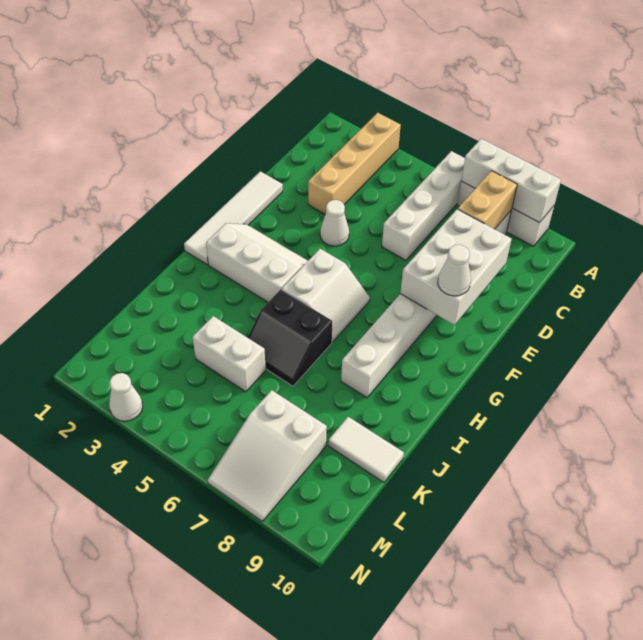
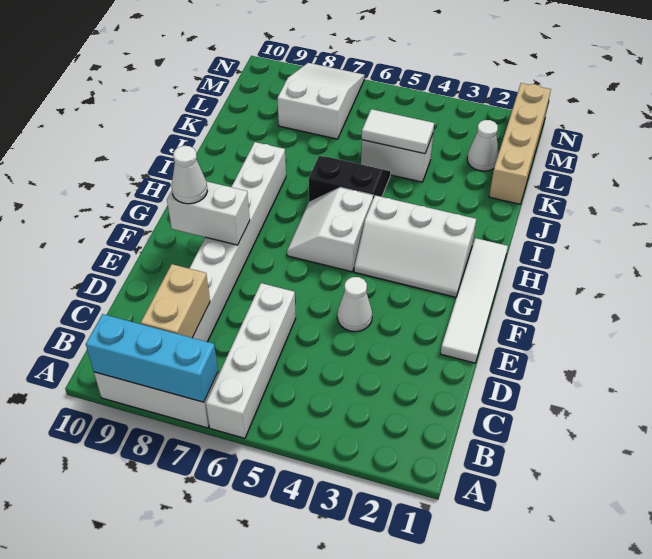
tan 1x4 brick [308,113,401,214] -> tan 1x4 brick moved to [489,83,551,204]
white 1x3 brick [461,139,561,223] -> cyan 1x3 brick [86,314,218,402]
white 2x3 brick [400,209,511,325] -> white 1x2 brick [167,181,250,245]
white 1x2 tile [328,417,404,482] -> white 1x2 tile moved to [362,109,434,154]
white 1x1 cone [109,373,143,421] -> white 1x1 cone moved to [467,120,499,171]

